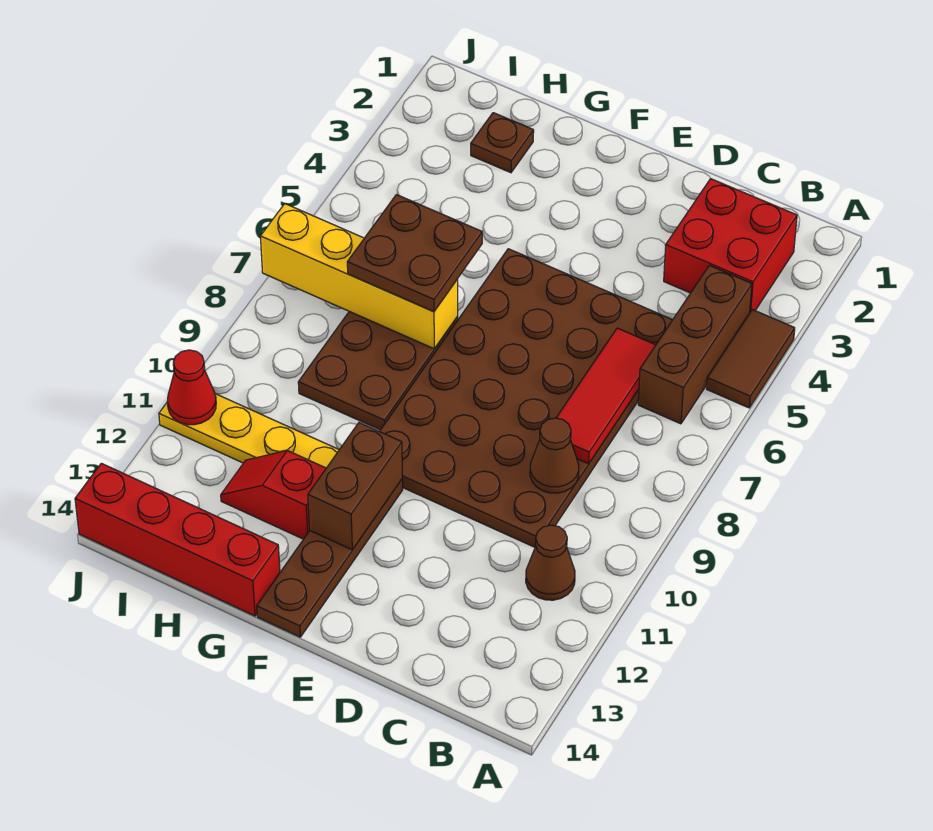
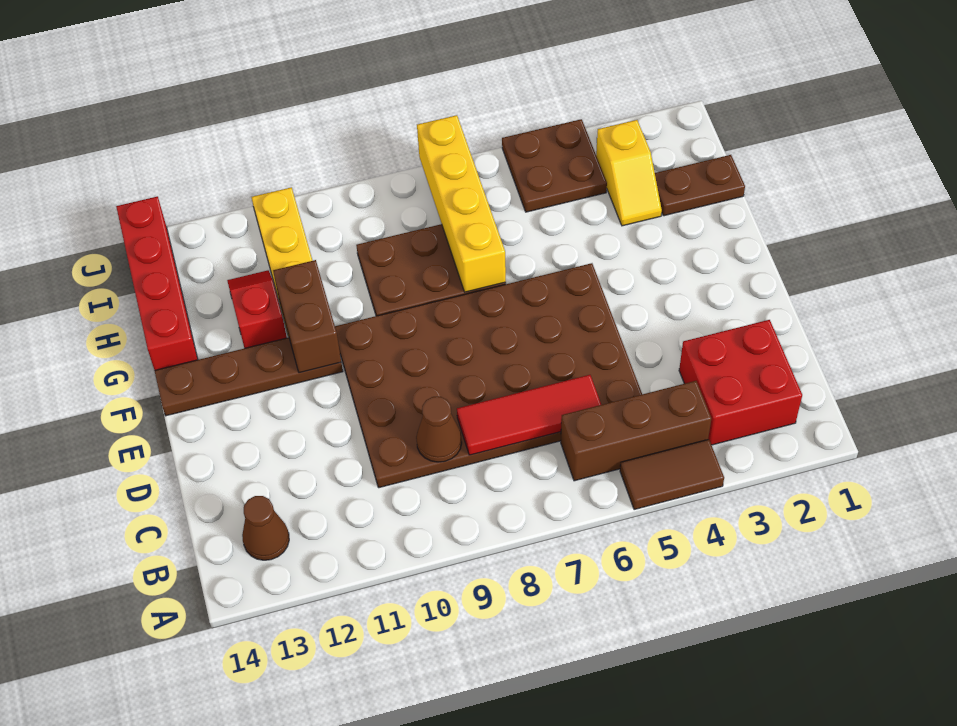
brown 1x1 cone [526,525,575,600] -> brown 1x1 cone moved to [242,496,289,560]
brown 1x2 brick [308,423,403,550] -> brown 1x2 brick turned to [273,260,341,373]
brown 2x2 plate [347,195,482,312] -> brown 2x2 plate moved to [502,119,607,212]
brown 1x1 plate [471,113,534,173] -> brown 1x2 plate [655,155,745,216]
none -> yellow 1x2 slope [596,120,662,226]
red 1x1 cone [167,350,216,425] -> none

